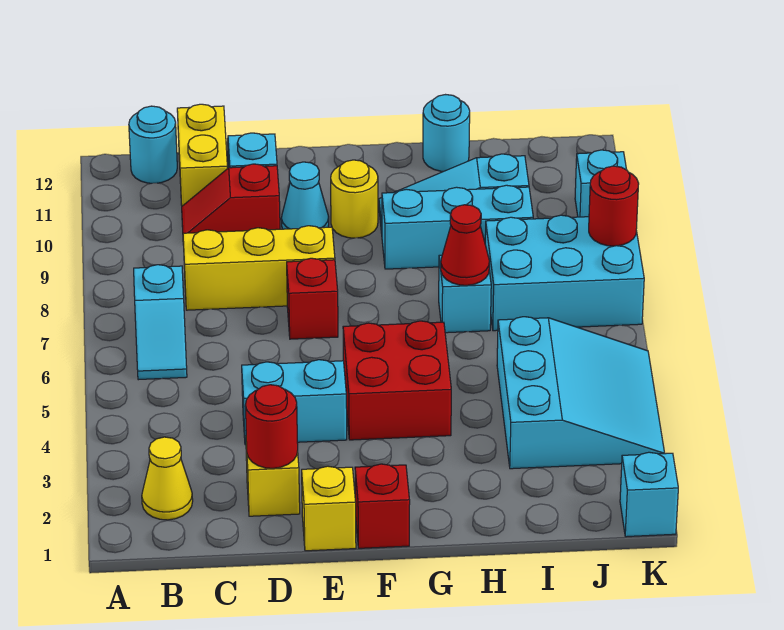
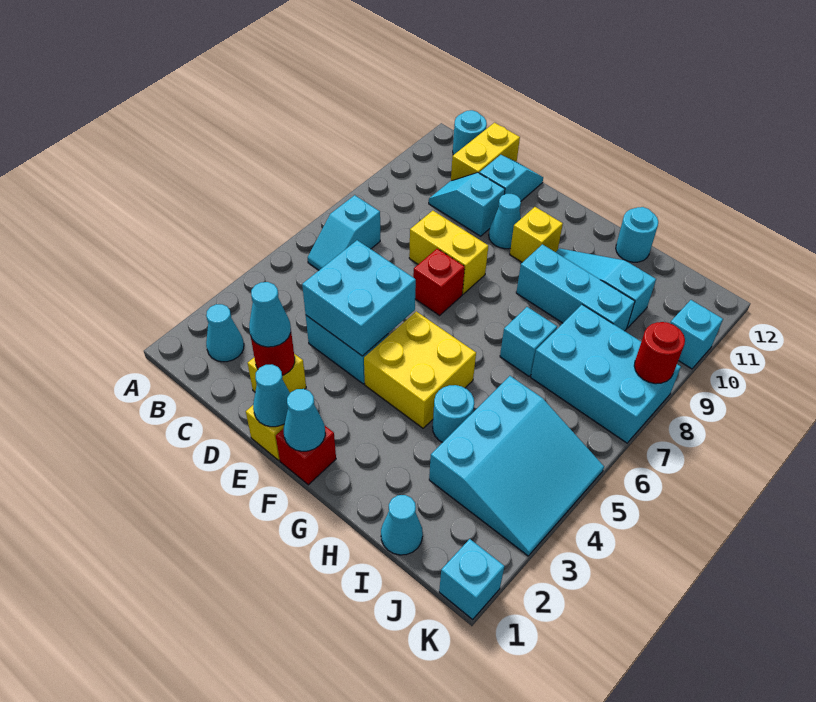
yellow 1x1 cone [142,437,193,520] -> cyan 1x1 cone [206,304,244,362]
yellow 1x3 brick [183,226,335,310] -> yellow 1x2 brick [409,211,488,294]
red 1x2 slope [182,164,280,245] -> cyan 1x2 slope [429,173,505,236]
none -> cyan 1x1 cone [249,282,291,347]
none -> cyan 2x2 brick [302,240,416,356]
none -> cyan 1x1 cone [253,364,290,427]
none -> cyan 1x1 cone [284,389,325,451]
red 2x2 brick [343,321,451,440] -> yellow 2x2 brick [364,311,476,428]
yellow 1x1 round brick [331,160,378,238] -> yellow 1x1 brick [510,207,563,262]
none -> cyan 1x1 round brick [433,385,474,442]
red 1x1 cone [441,205,489,285] -> none
none -> cyan 1x1 cone [381,495,423,555]

